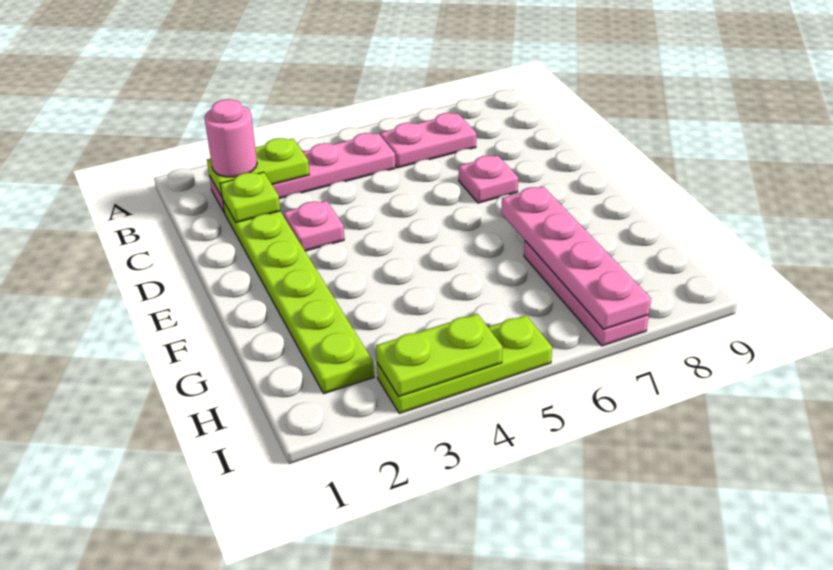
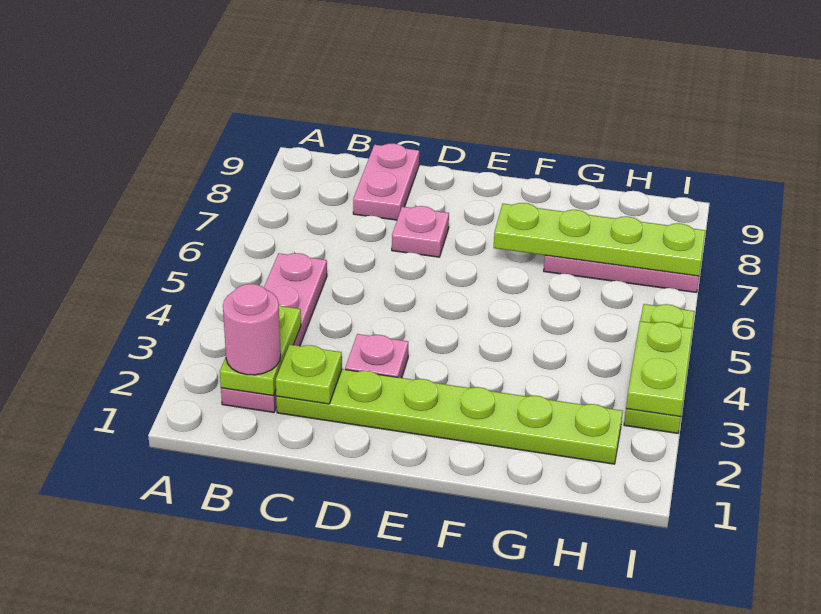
pink 1x2 plate [380,113,476,168] -> pink 1x2 plate moved to [353,143,419,220]
pink 1x4 plate [501,187,651,329] -> lime 1x4 plate [494,203,705,276]

